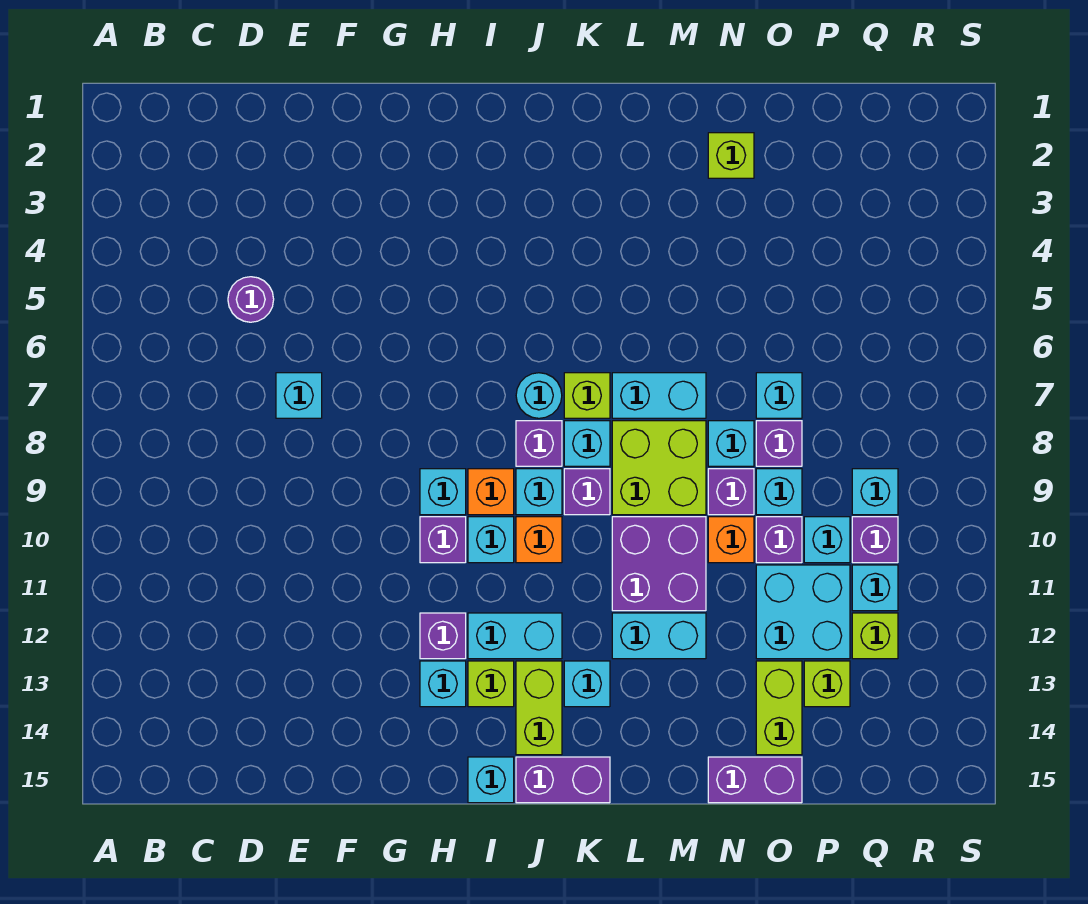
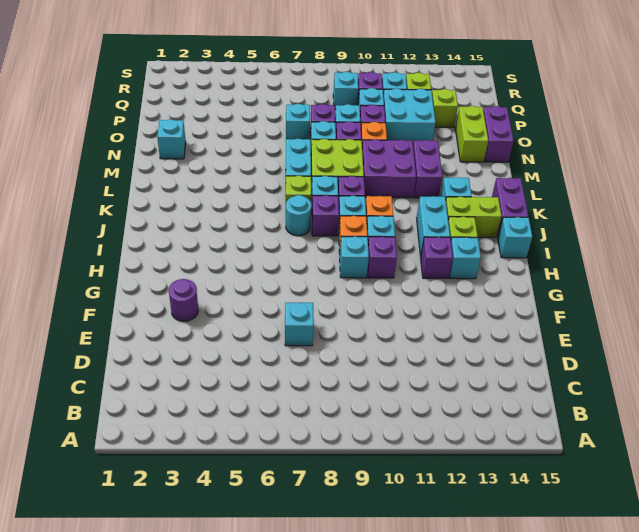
purple 1x1 round brick [228,277,274,322] -> purple 1x1 round brick moved to [169,279,198,321]
cyan 1x2 brick [612,613,706,659] -> purple 1x2 brick [413,140,443,198]
lime 1x1 brick [708,133,754,178] -> cyan 1x1 brick [157,119,186,159]
lime 1x2 brick [756,661,802,755] -> lime 1x2 brick turned to [455,106,488,162]

